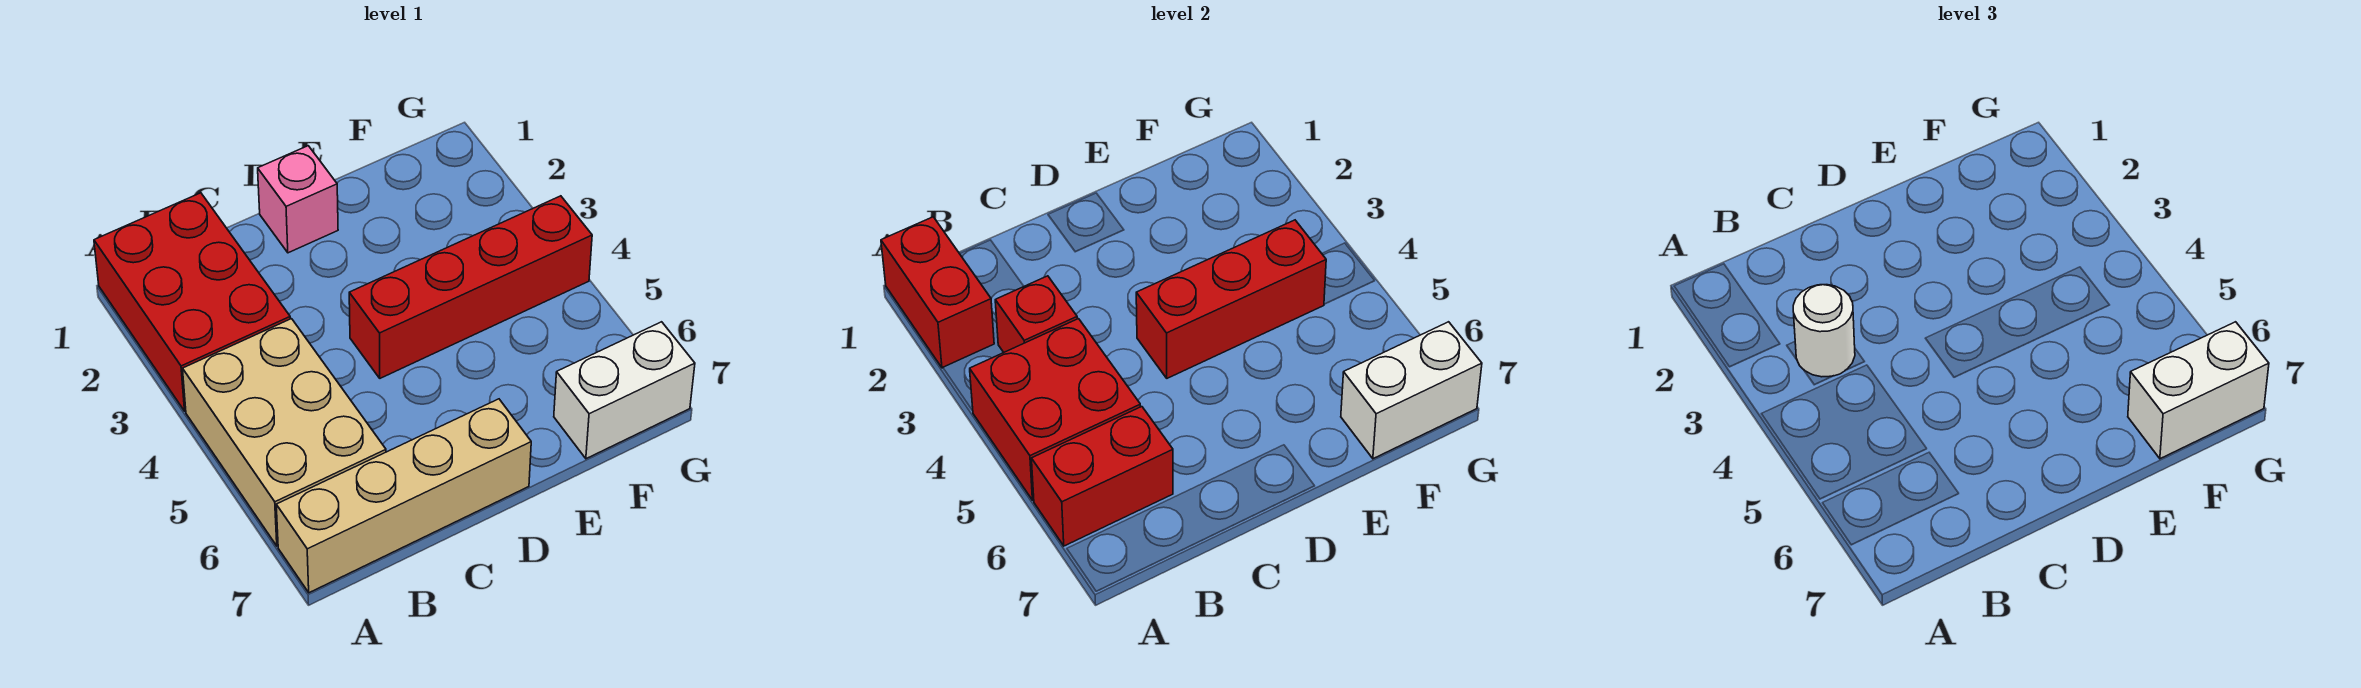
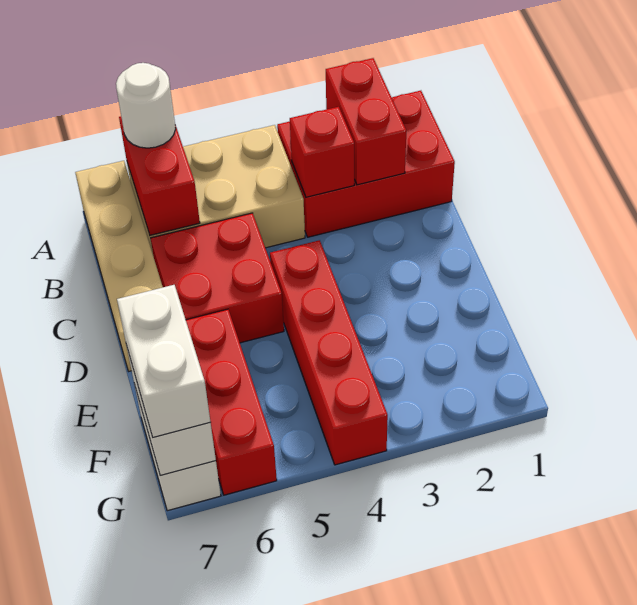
red 1x2 brick [881,217,994,368] -> red 1x2 brick turned to [326,58,406,185]
red 2x2 brick [970,319,1140,500] -> red 2x2 brick moved to [151,213,284,343]
white 1x1 round brick [1793,285,1855,377] -> white 1x1 round brick moved to [116,63,176,148]
pink 1x1 brick [258,146,338,253] -> none
red 1x3 brick [1136,220,1326,378] -> red 1x3 brick moved to [186,309,277,495]

